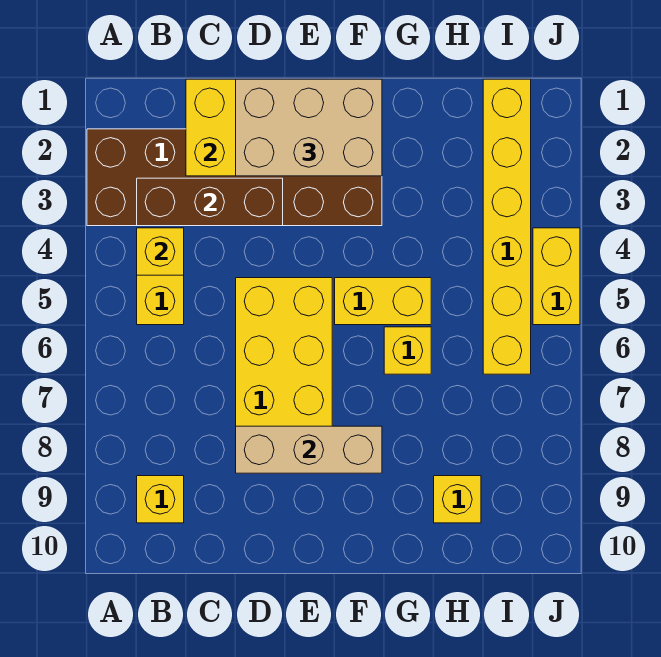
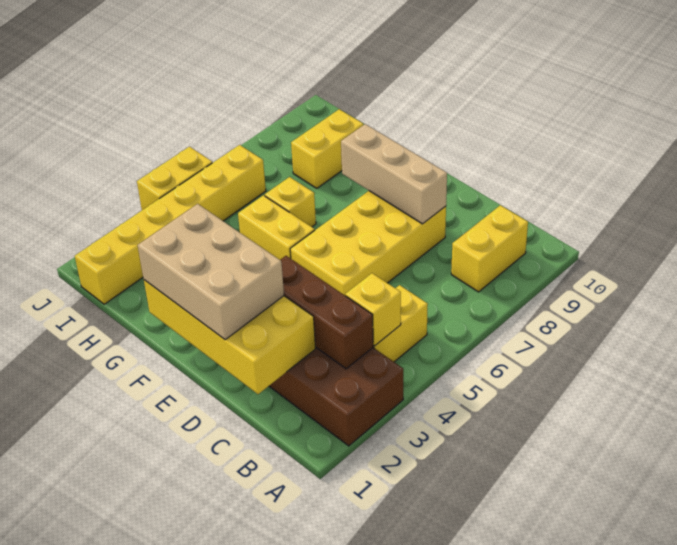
yellow 1x1 brick [137,476,184,523] -> yellow 1x2 brick [451,205,528,292]
yellow 1x1 brick [434,476,481,523] -> yellow 1x2 brick [291,109,363,188]

